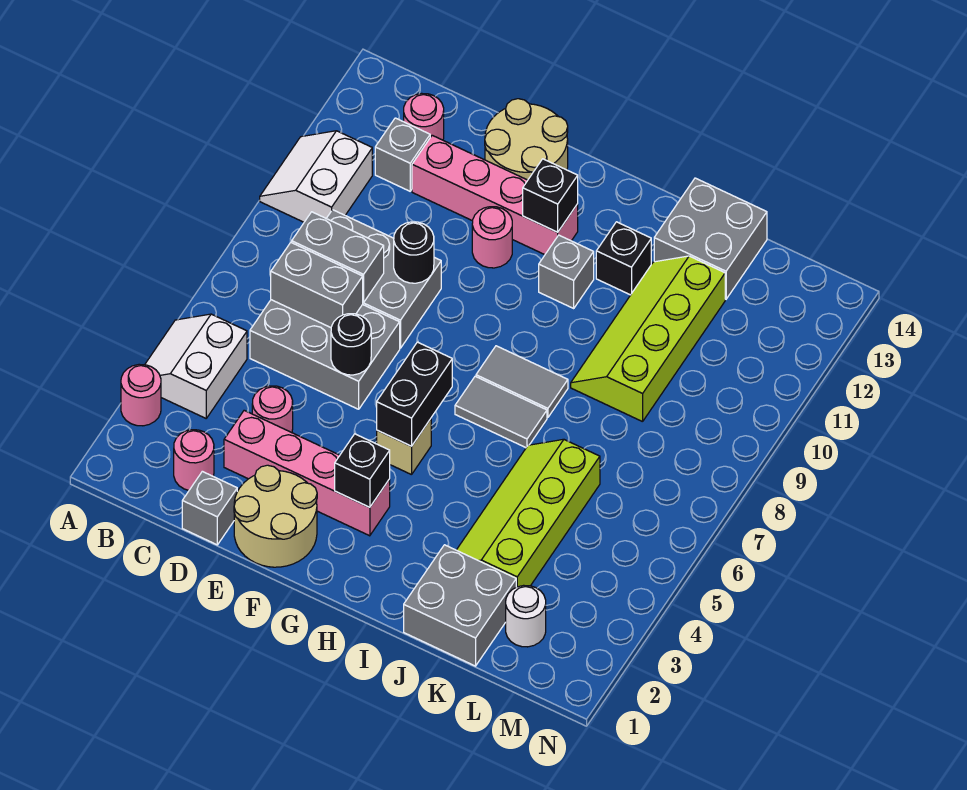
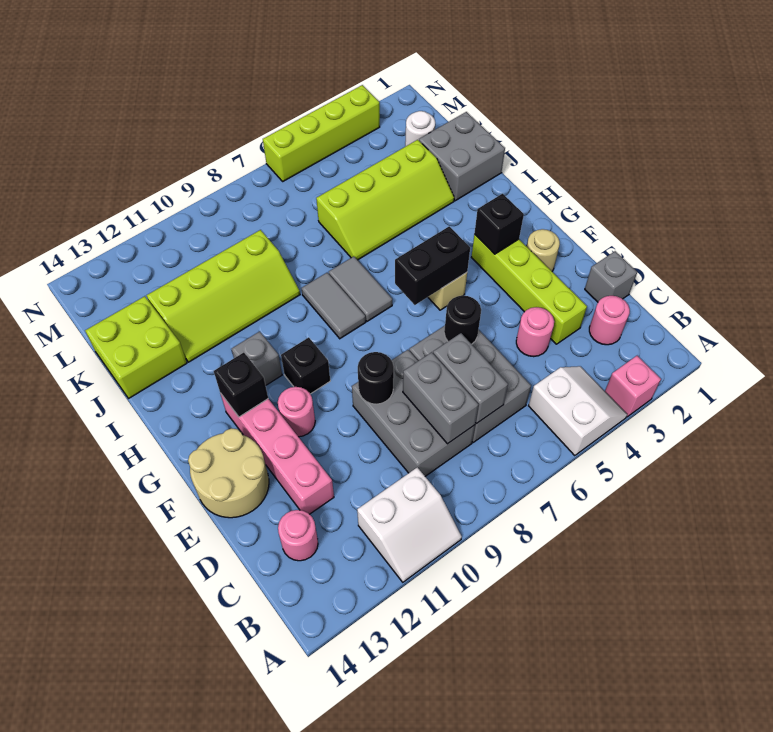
pink 1x1 round brick [121,364,161,426] -> pink 1x1 brick [605,356,661,417]
white 2x2 slope [145,314,247,418] -> white 2x2 slope turned to [529,366,627,456]
grey 1x1 brick [375,118,430,191] -> none
pink 1x4 brick [224,410,390,536] -> lime 1x4 brick [471,234,587,344]
tan 2x2 round brick [234,465,317,567] -> tan 1x1 round brick [527,229,560,271]
black 1x1 brick [596,222,651,295] -> black 1x1 brick moved to [281,337,330,394]
grey 2x2 brick [654,178,767,299] -> lime 2x2 brick [85,296,187,399]
none -> lime 1x4 brick [263,85,380,181]

